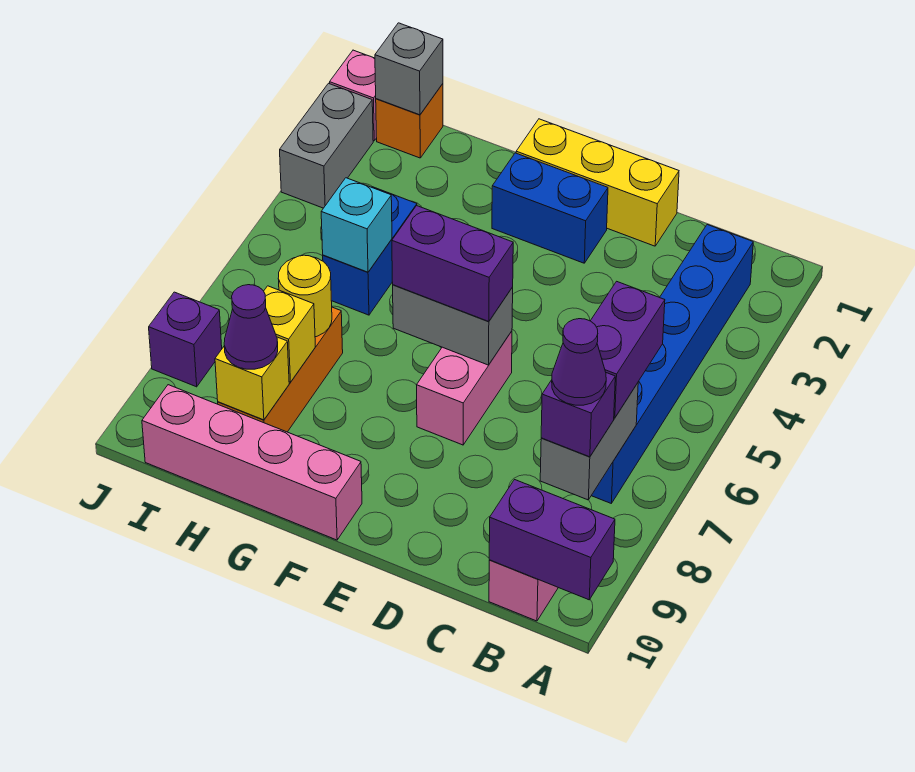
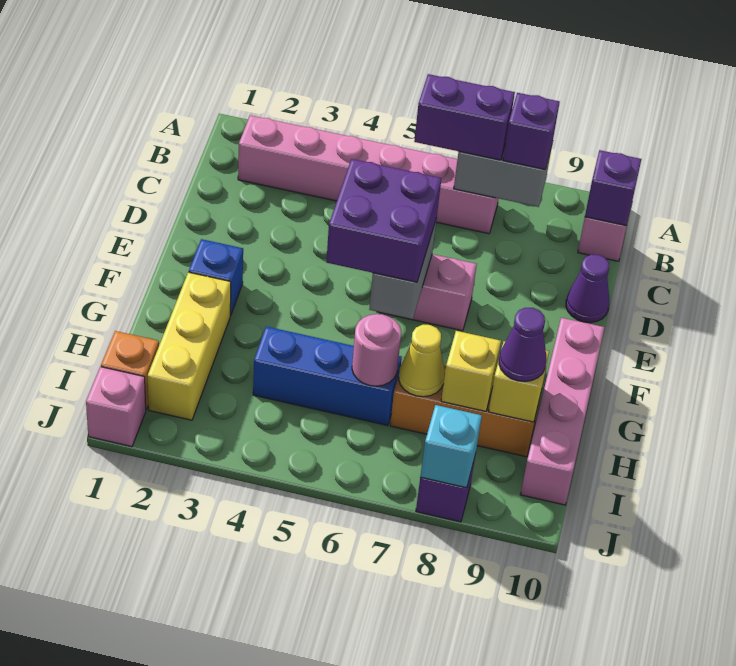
purple 1x2 brick [489,480,615,600] -> purple 1x1 brick [585,150,641,226]
blue 1x6 brick [591,225,753,503] -> pink 1x6 brick [238,115,498,234]
purple 1x1 cone [552,319,606,405] -> purple 1x1 cone moved to [566,254,609,323]
yellow 1x3 brick [516,119,679,246] -> yellow 1x3 brick moved to [148,272,231,420]
blue 1x2 brick [492,153,608,263] -> blue 1x1 brick [189,239,243,316]
purple 1x2 brick [392,206,513,322] -> purple 2x2 brick [326,159,441,282]
blue 1x2 brick [323,187,417,315] -> blue 1x3 brick [253,327,402,426]
cyan 1x1 brick [321,178,392,272] -> cyan 1x1 brick moved to [420,405,482,488]
none -> pink 1x1 round brick [352,314,401,386]
yellow 1x1 round brick [278,255,332,337] -> yellow 1x1 cone [399,325,445,397]
grey 1x1 brick [375,23,443,115] -> none
grey 1x2 brick [280,83,373,208] -> none

